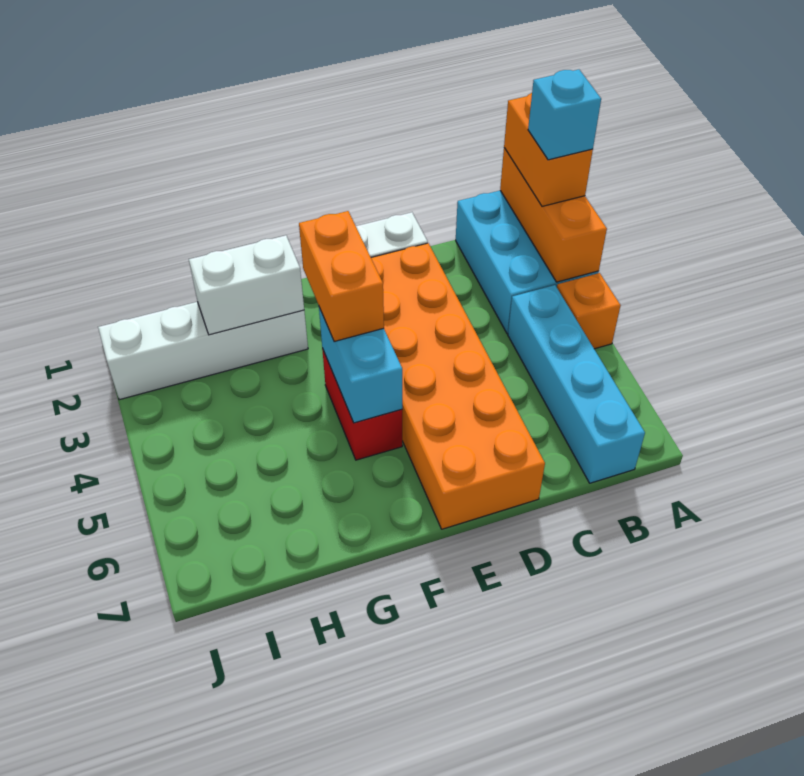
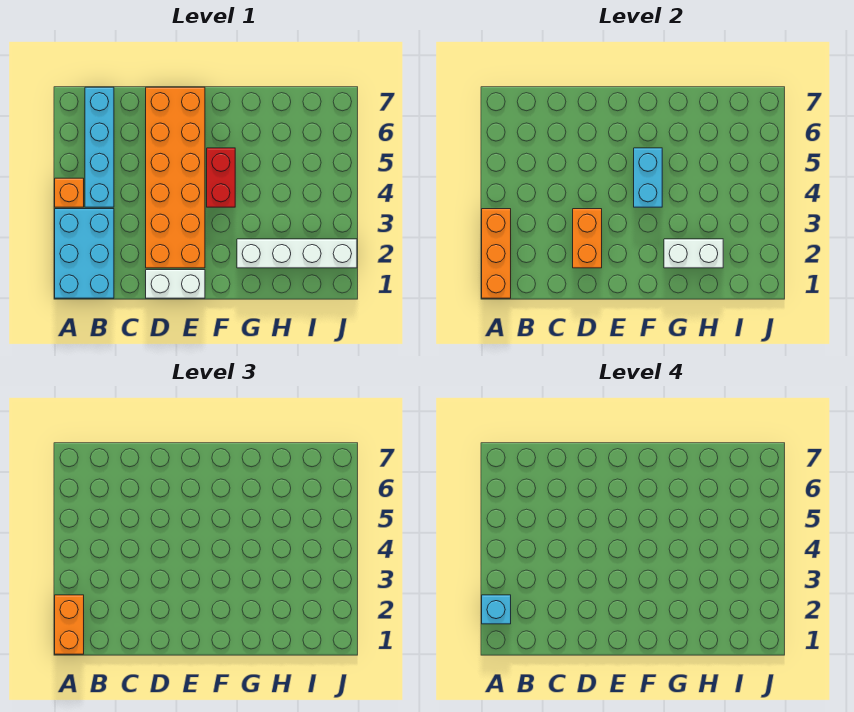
orange 1x2 brick [299,211,384,342] -> orange 1x2 brick moved to [573,209,602,268]

